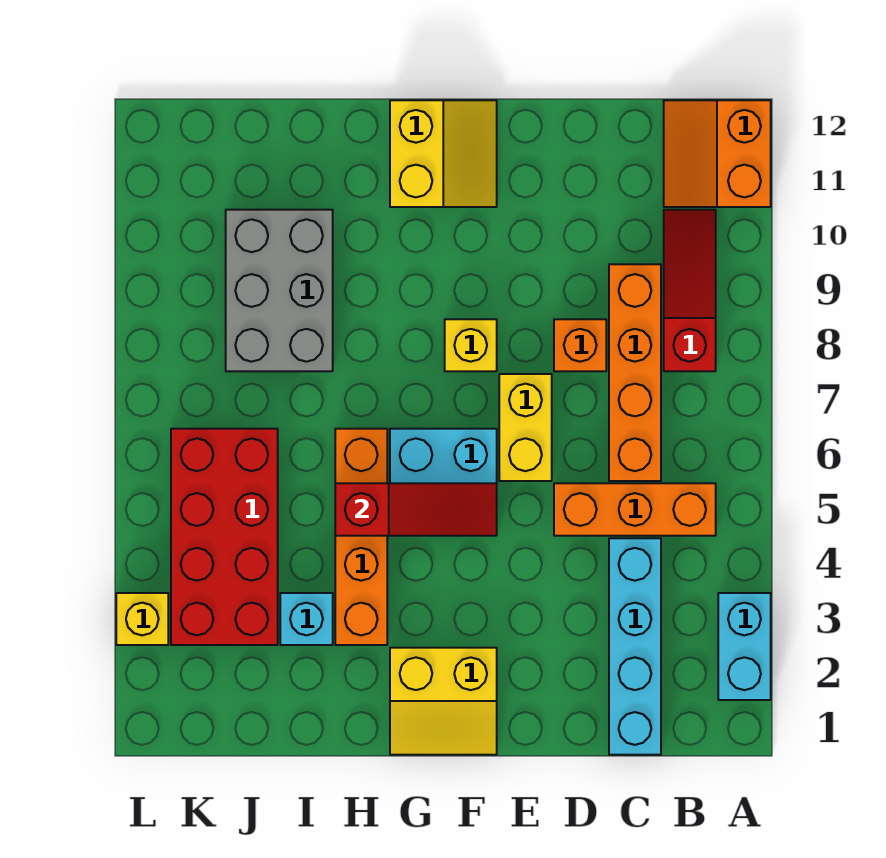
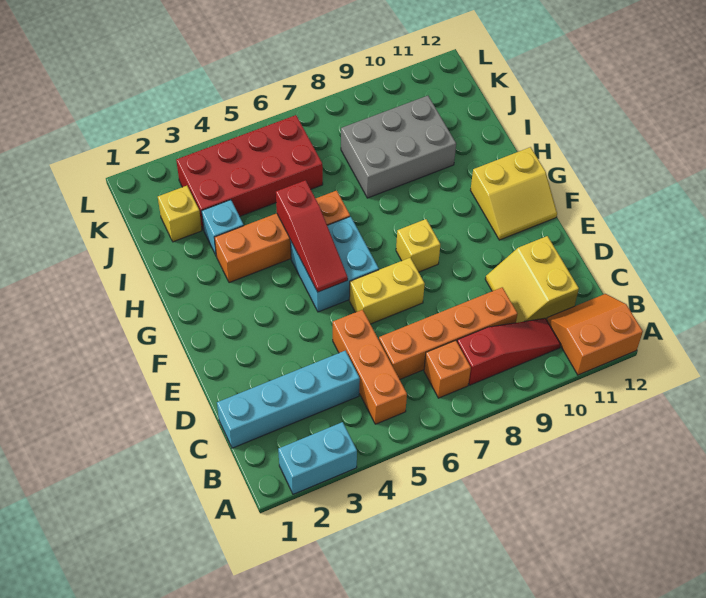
orange 1x1 brick [554,319,606,371] -> orange 1x1 brick moved to [424,340,471,398]
yellow 2x2 slope [390,648,497,755] -> yellow 2x2 slope moved to [485,236,579,323]
yellow 1x1 brick [116,593,168,645] -> yellow 1x1 brick moved to [158,186,202,242]

